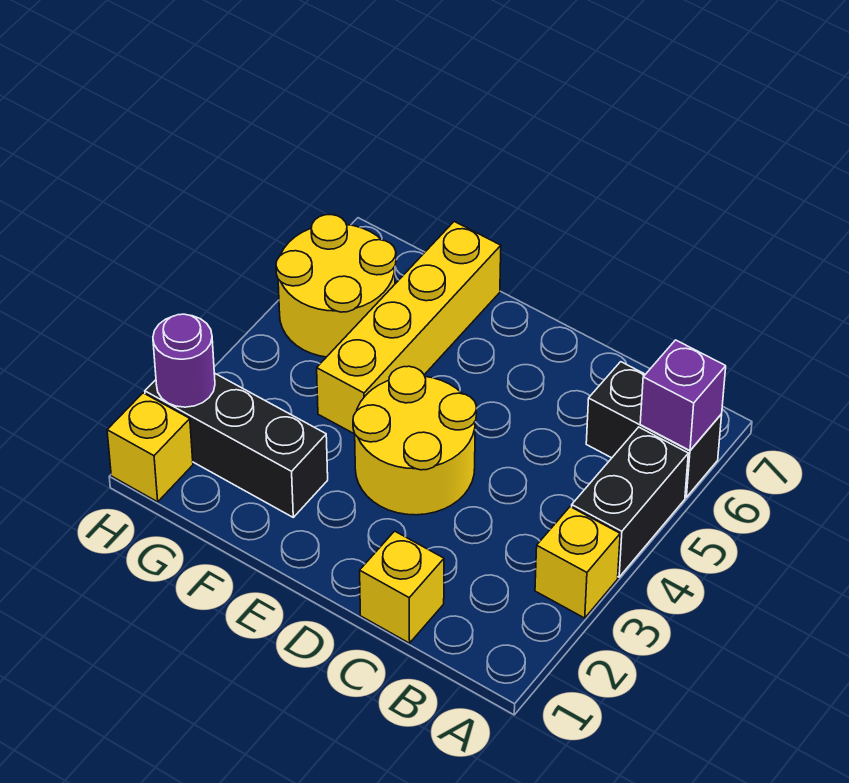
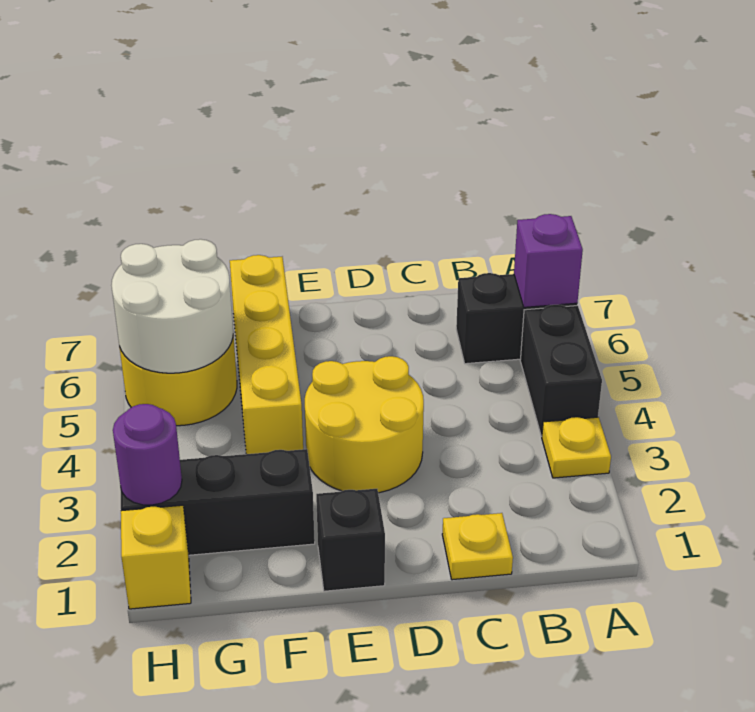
yellow 1x1 brick [535,507,620,618] -> yellow 1x1 plate [542,417,611,478]
yellow 1x1 brick [360,531,444,643] -> yellow 1x1 plate [442,513,513,580]
none -> black 1x1 brick [316,489,385,591]
none -> white 2x2 round brick [111,239,233,373]

